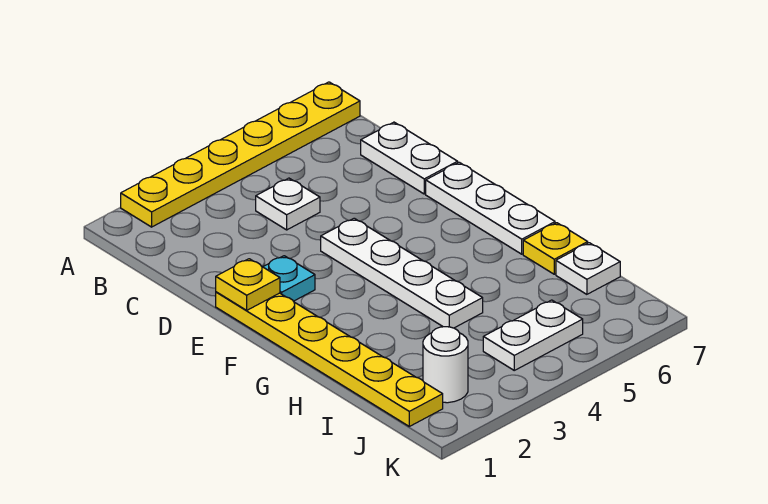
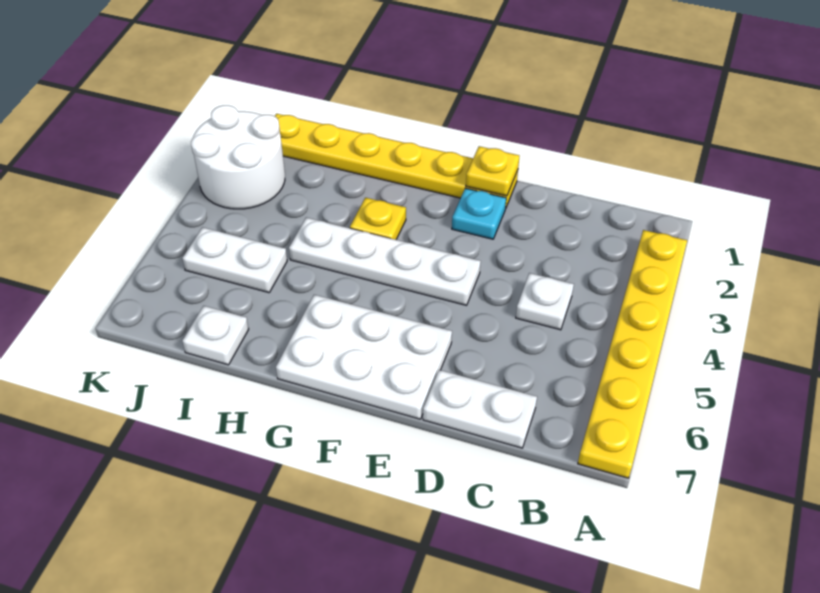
white 1x3 plate [426,162,555,254] -> white 2x3 plate [276,295,452,419]
yellow 1x1 plate [523,223,588,274] -> yellow 1x1 plate moved to [350,198,406,240]
white 1x1 round brick [423,327,468,403] -> white 2x2 round brick [191,105,285,209]
white 1x2 plate [483,300,583,370] -> white 1x2 plate turned to [182,227,287,293]

